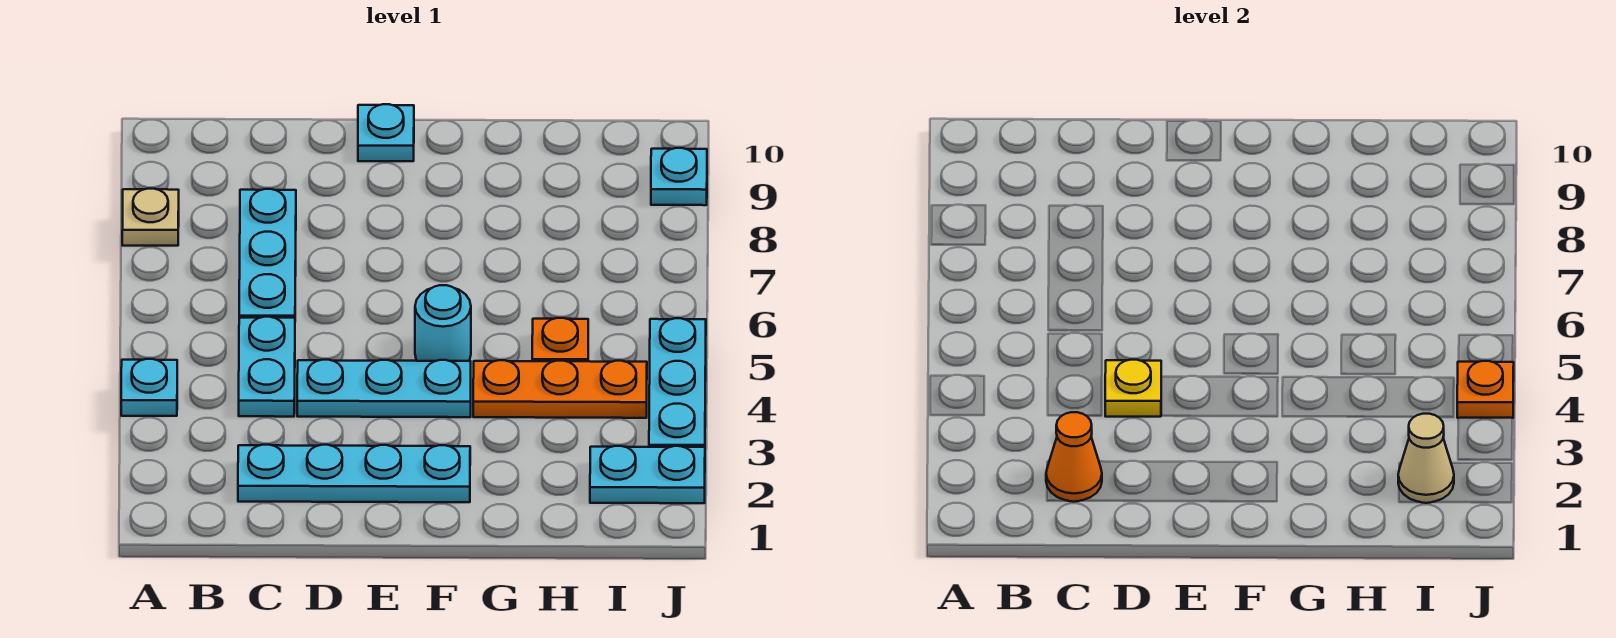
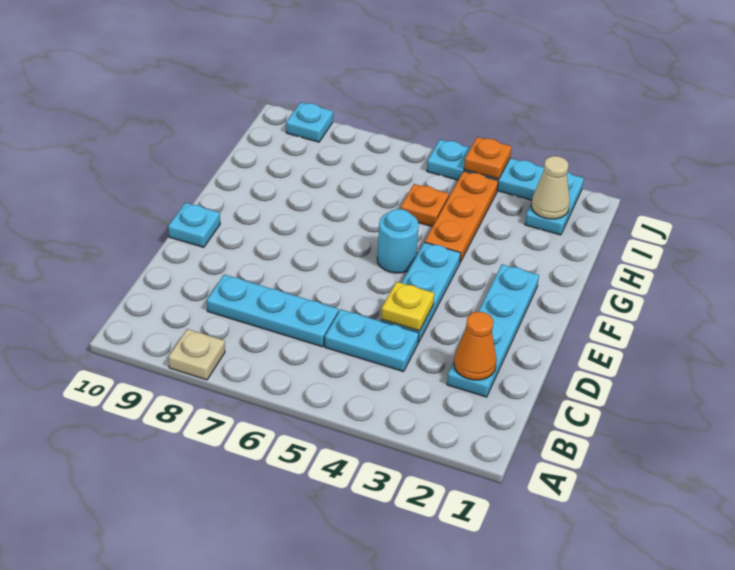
cyan 1x1 plate [121,359,177,416] -> none

